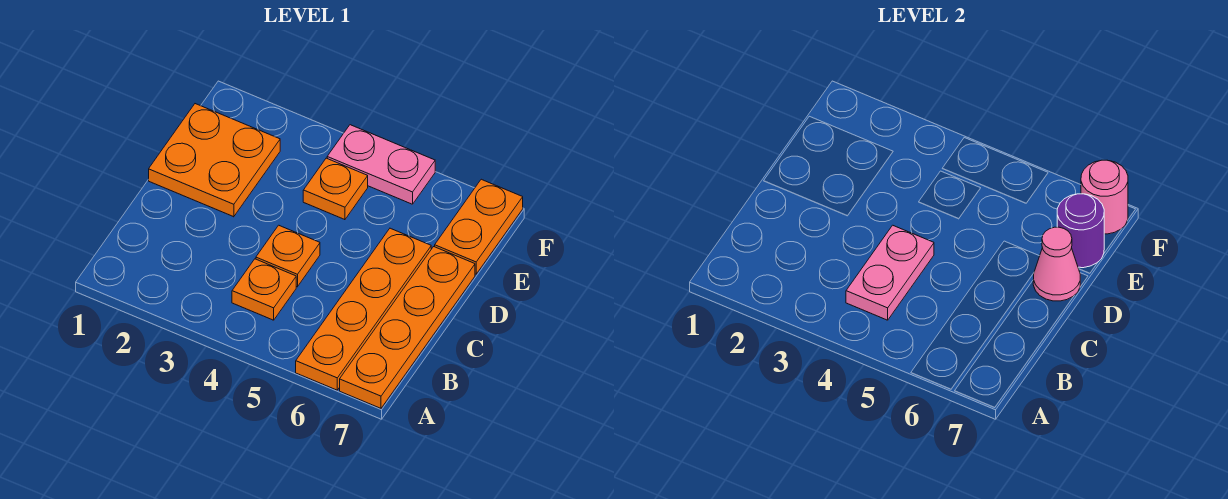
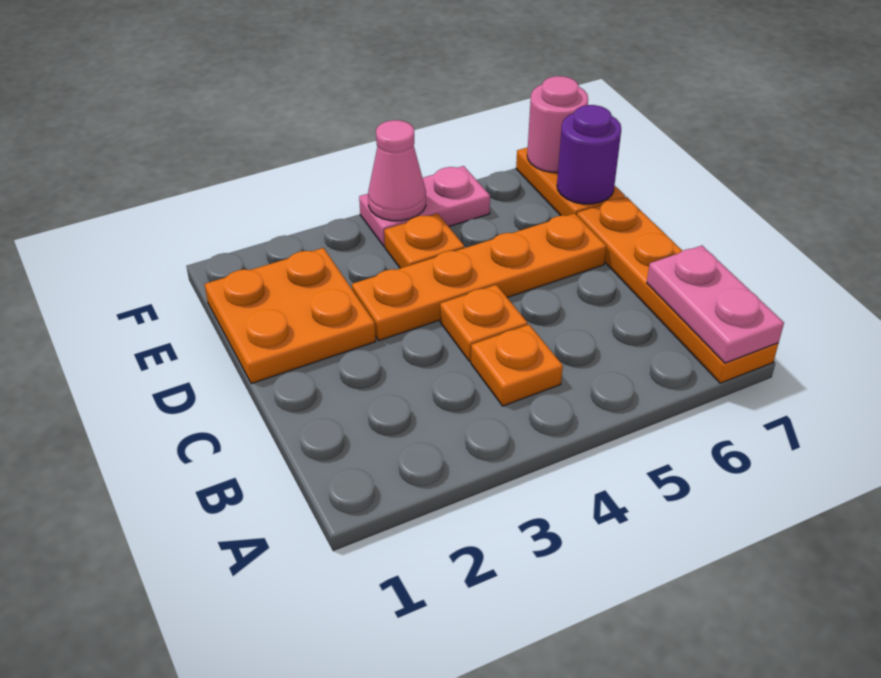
orange 1x4 plate [296,228,431,390] -> orange 1x4 plate turned to [352,213,606,341]
pink 1x2 plate [846,225,934,320] -> pink 1x2 plate moved to [647,246,784,363]
pink 1x1 cone [1033,227,1080,301] -> pink 1x1 cone moved to [368,120,426,221]

